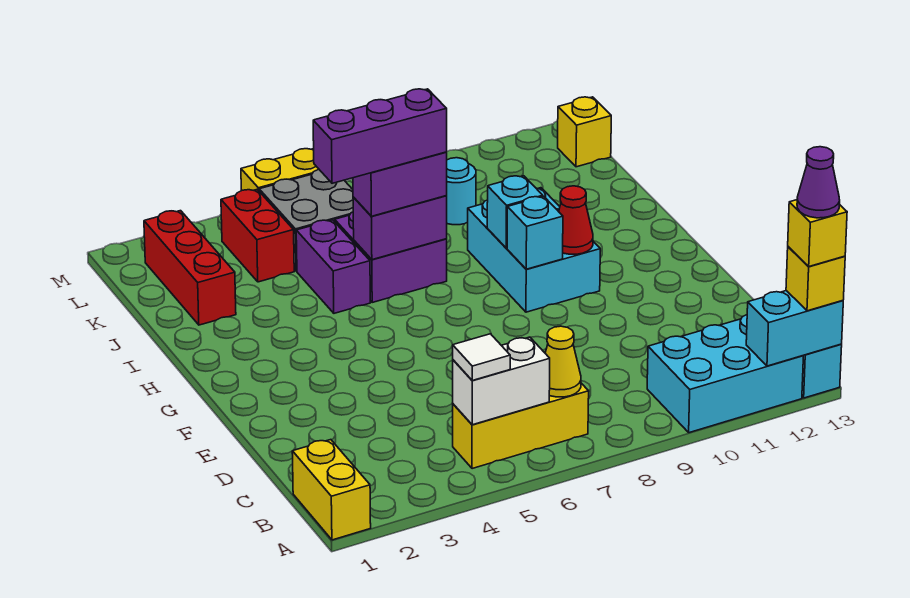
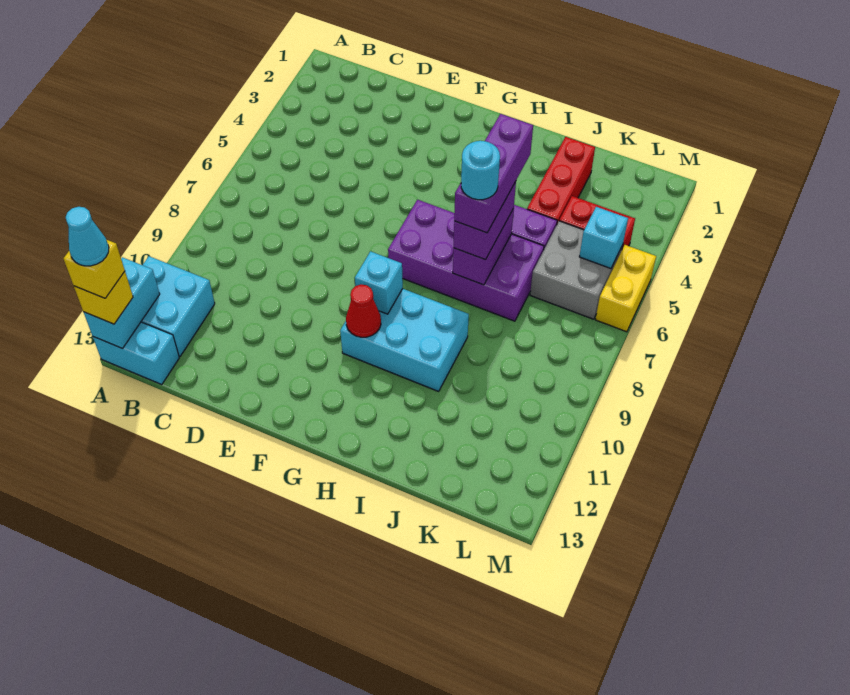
yellow 1x2 brick [292,440,371,540] -> none
cyan 2x3 brick [647,315,803,433] -> cyan 2x2 brick [141,256,215,356]
purple 1x1 cone [797,147,840,218] -> cyan 1x1 cone [66,207,109,266]
yellow 1x3 brick [453,383,589,469] -> none
white 1x2 brick [453,337,550,425] -> none
white 1x1 tile [453,334,510,380] -> none
yellow 1x1 cone [545,326,581,397] -> none
cyan 1x1 brick [487,176,543,248] -> cyan 1x1 brick moved to [579,207,628,268]
purple 2x2 brick [335,212,447,302] -> purple 2x4 brick [388,200,544,321]
red 1x3 brick [144,211,236,325] -> red 1x3 brick turned to [527,137,595,223]
cyan 1x1 round brick [447,158,476,225] -> cyan 1x1 round brick moved to [461,141,500,200]
yellow 1x1 brick [558,97,611,167] -> none

